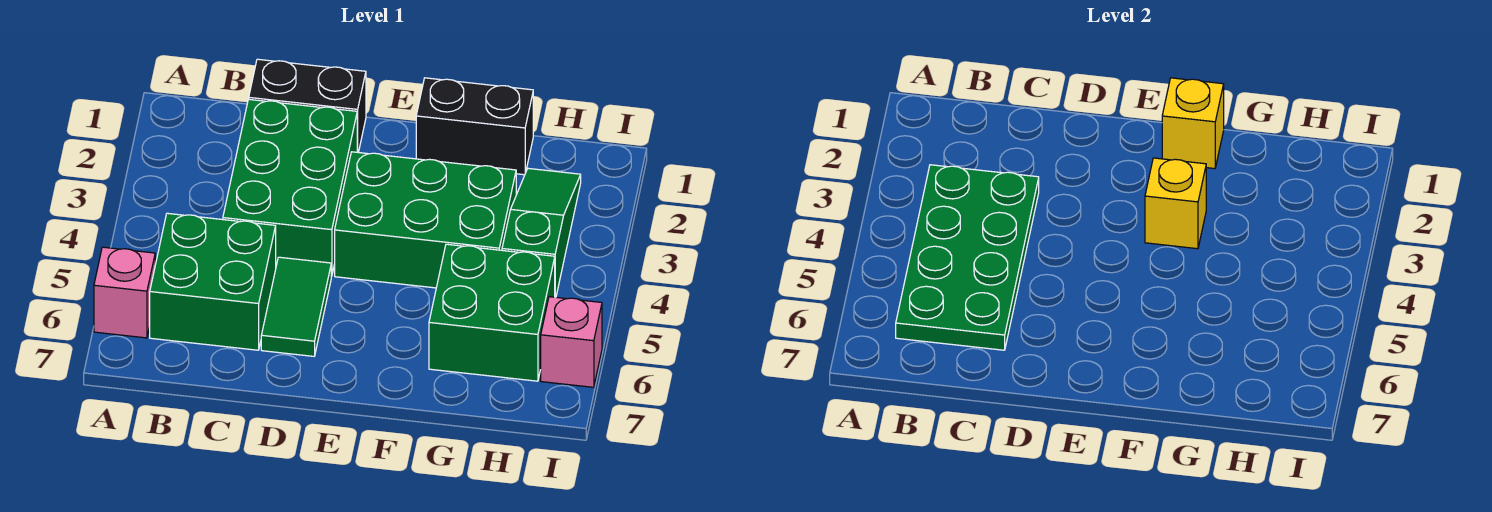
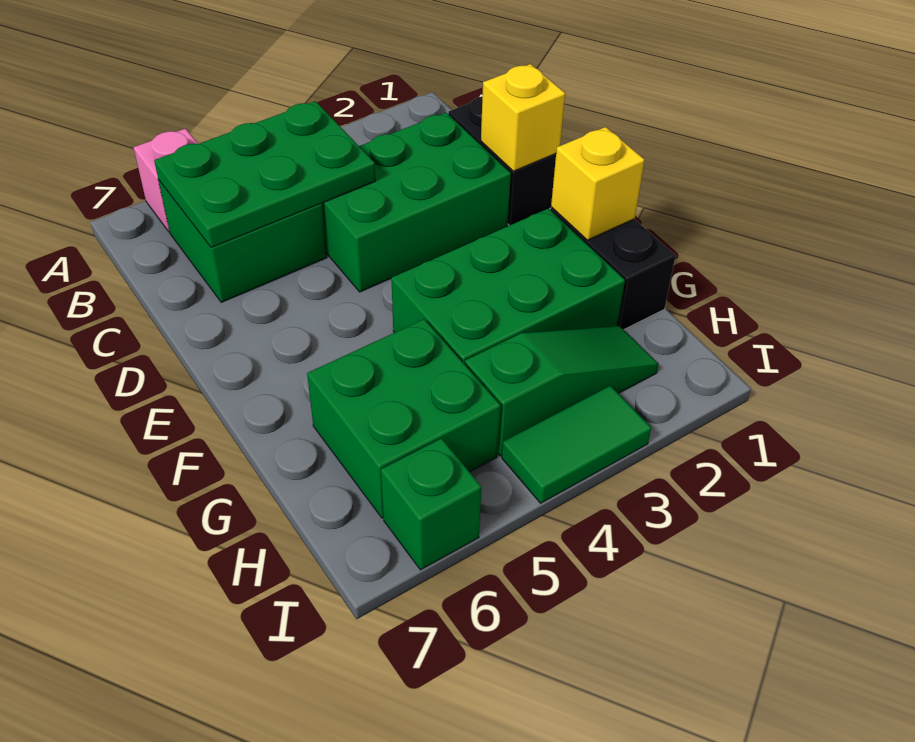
green 2x4 plate [896,165,1039,350] -> green 2x3 plate [154,101,376,248]
green 1x2 tile [261,257,331,356] -> green 1x2 tile moved to [502,386,651,503]
green 2x3 brick [335,152,516,288] -> green 2x3 brick turned to [391,208,625,364]
yellow 1x1 brick [1145,158,1206,249] -> yellow 1x1 brick moved to [481,64,565,171]
pink 1x1 brick [541,297,602,387] -> green 1x1 brick [381,438,482,570]

